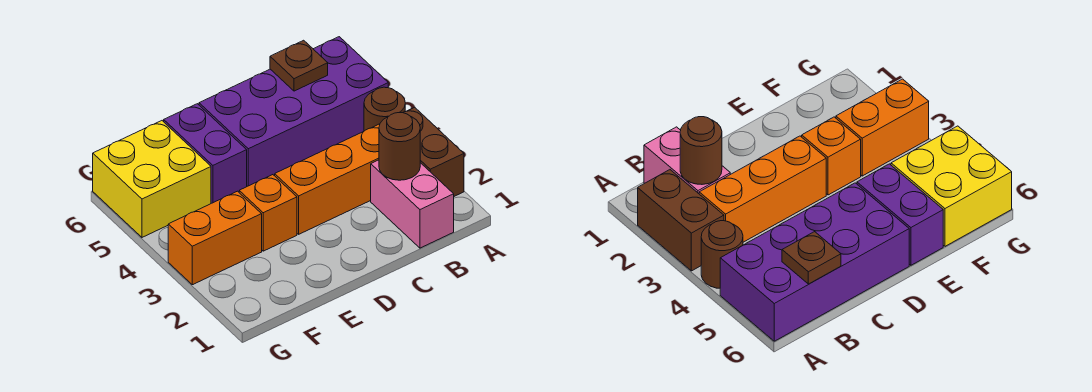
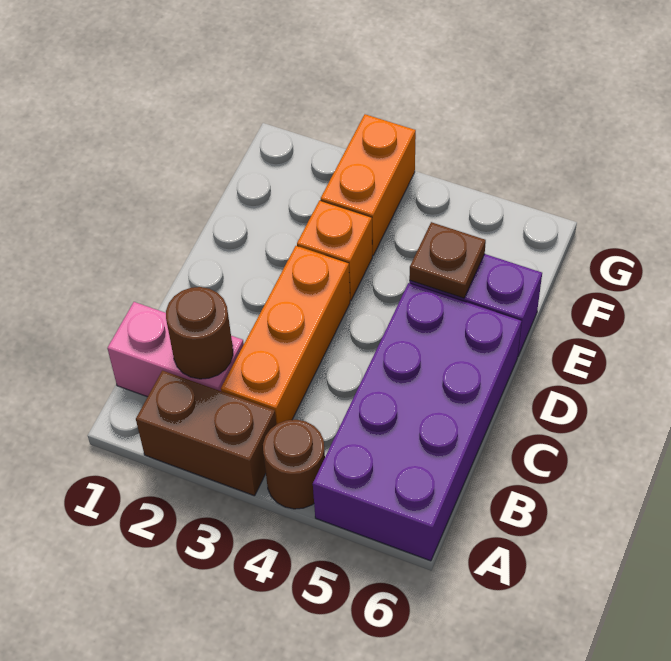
brown 1x1 plate [270,40,328,91] -> brown 1x1 plate moved to [409,222,486,298]
yellow 2x2 brick [93,121,211,237] -> none

